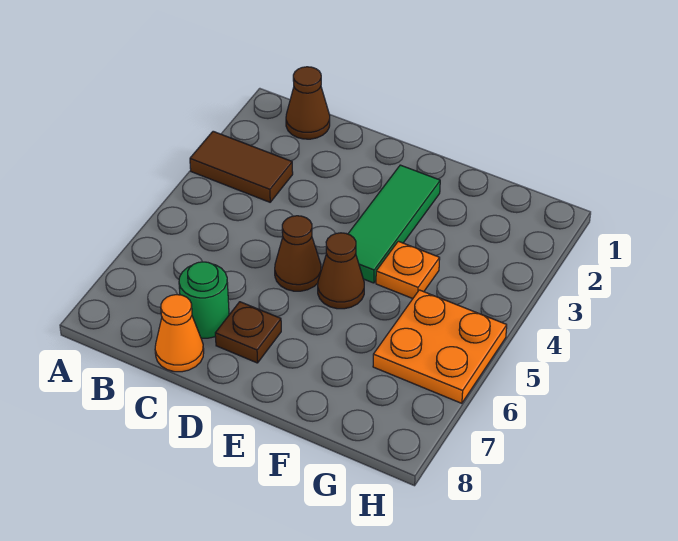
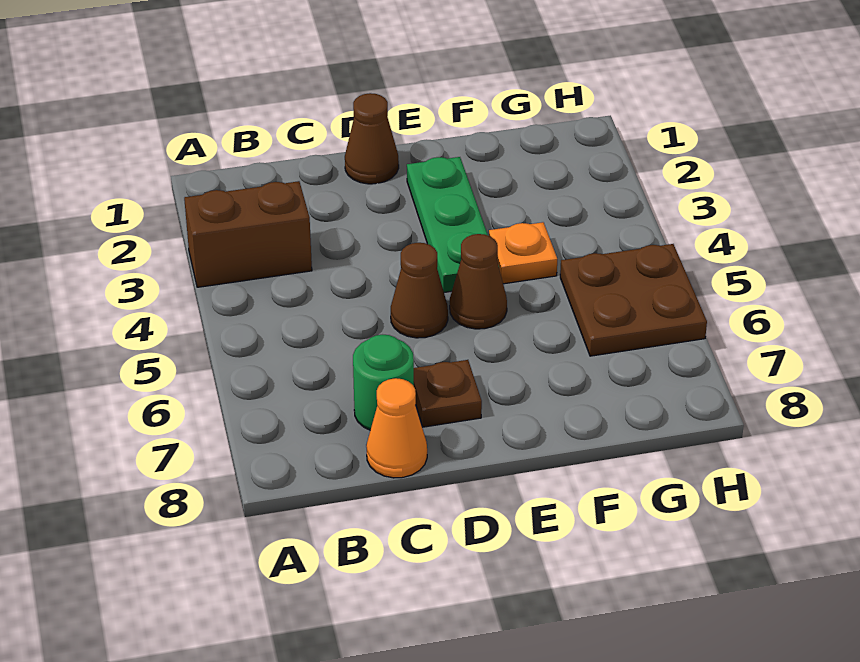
brown 1x2 tile [190,131,293,202] -> brown 1x2 brick [184,181,312,287]
brown 1x1 cone [286,67,330,139] -> brown 1x1 cone moved to [345,93,399,184]
green 1x3 tile [348,165,440,283] -> green 1x3 plate [407,157,488,292]
orange 2x2 plate [373,290,507,403] -> brown 2x2 plate [560,244,707,356]

